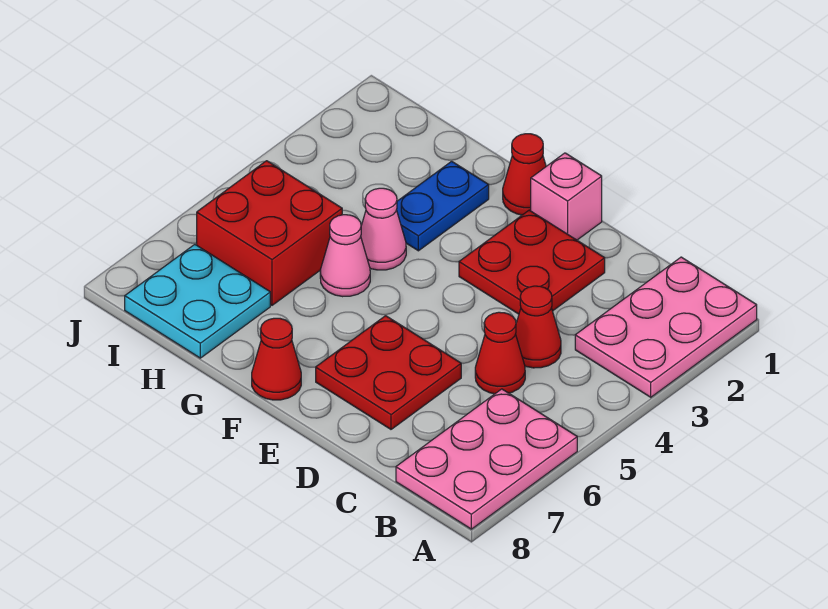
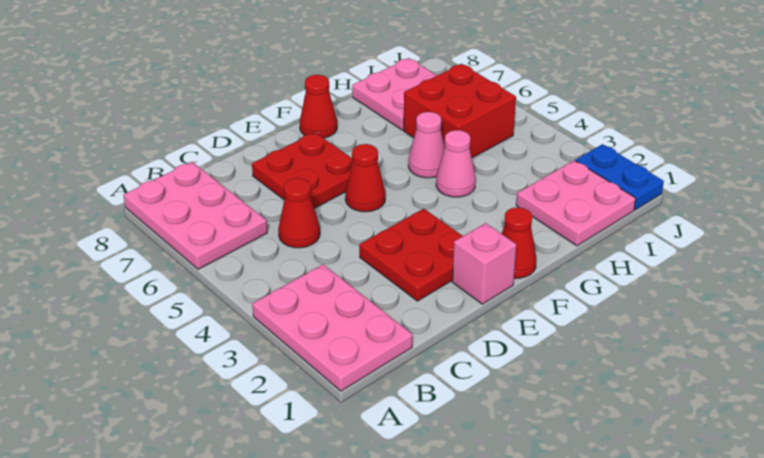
red 1x1 cone [516,286,561,368] -> red 1x1 cone moved to [345,144,385,212]
blue 1x2 plate [397,161,489,251] -> blue 1x2 plate moved to [576,144,664,210]
none -> pink 2x2 plate [516,160,636,246]
cyan 2x2 plate [125,244,270,358] -> pink 2x2 plate [352,58,437,130]

